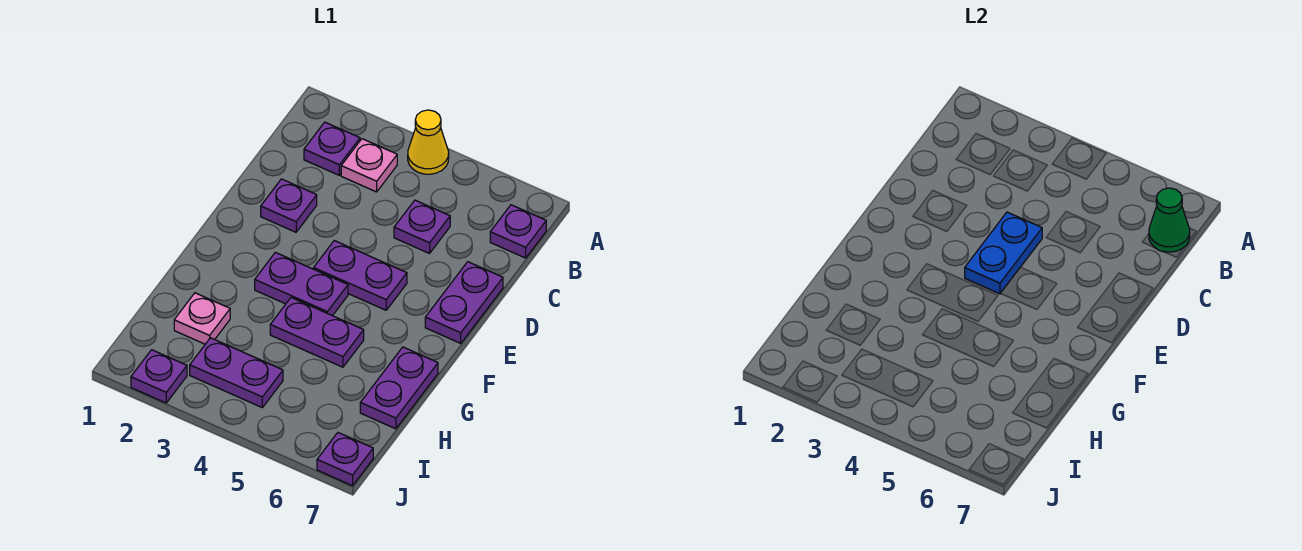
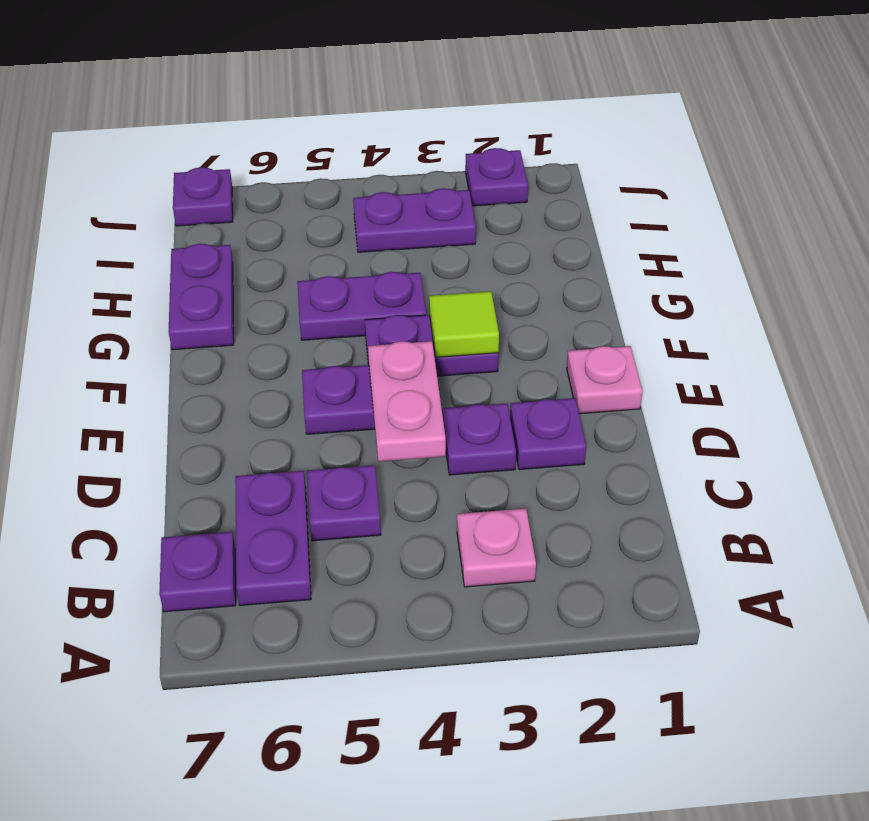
yellow 1x1 cone [408,110,449,174] -> none
purple 1x1 plate [304,122,360,175] -> purple 1x1 plate moved to [442,403,516,475]
green 1x1 cone [1149,188,1190,252] -> none
blue 1x2 plate [965,212,1042,294] -> pink 1x2 plate [368,341,446,462]
purple 1x2 plate [425,262,503,343] -> purple 1x2 plate moved to [235,471,311,606]
none -> lime 1x1 tile [429,291,499,357]
pink 1x1 plate [174,293,230,344] -> pink 1x1 plate moved to [567,346,643,414]

